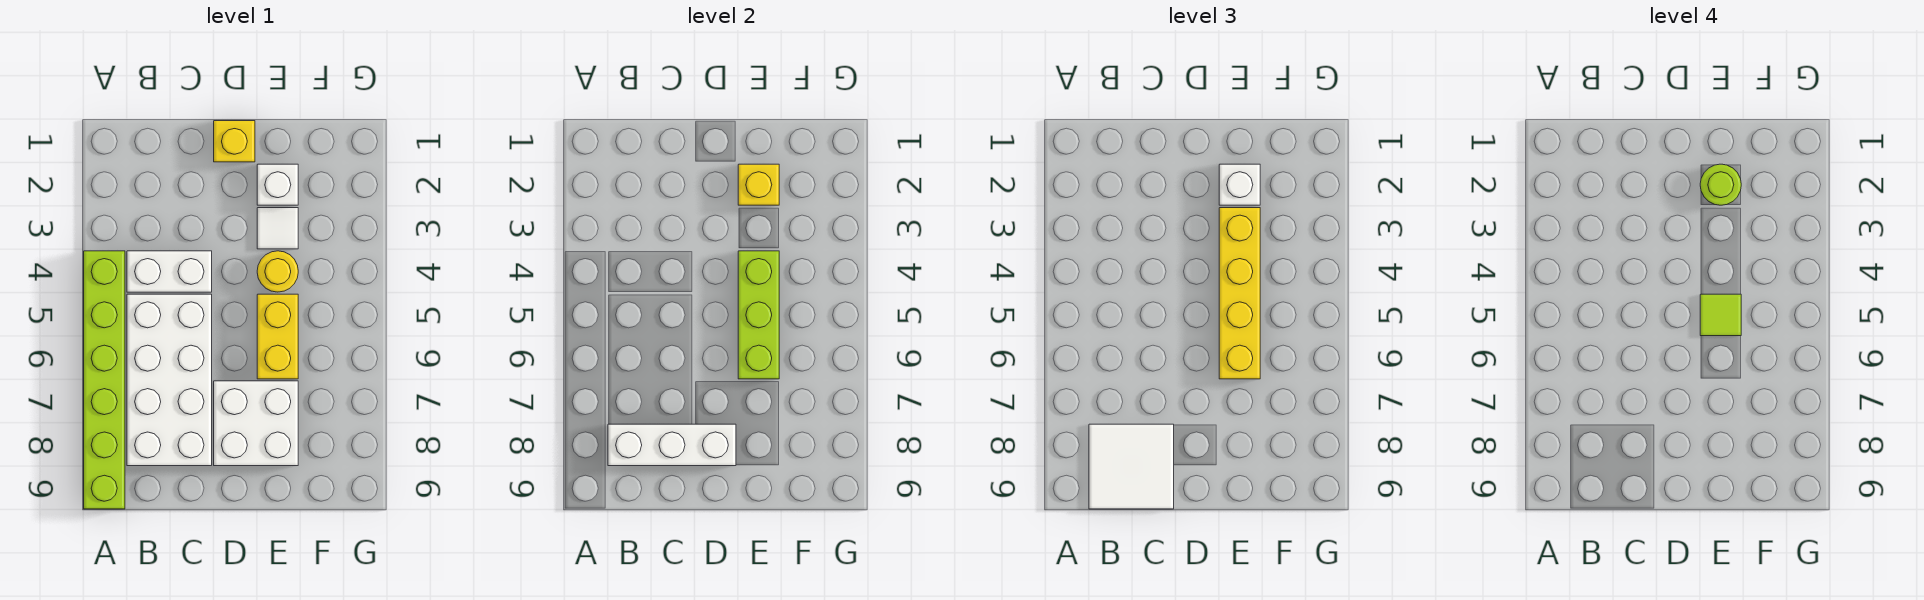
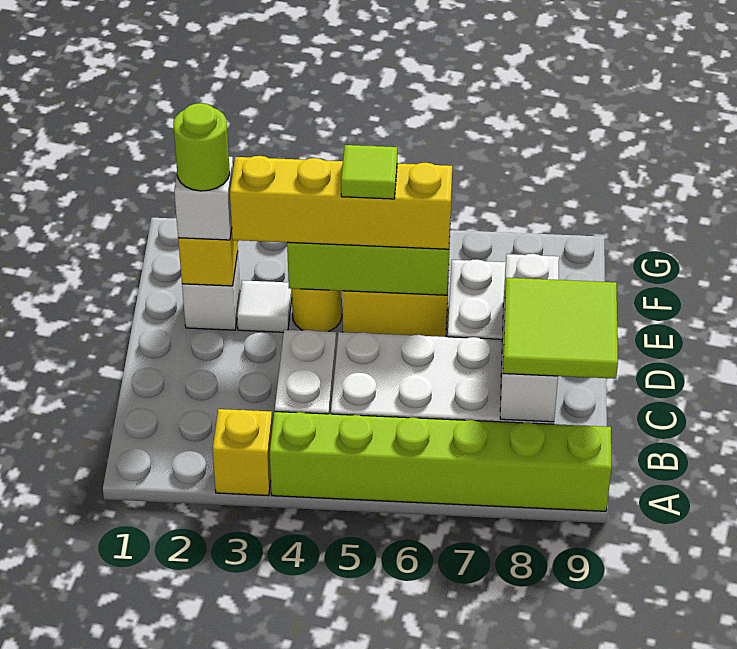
white 2x2 tile [1089,424,1174,509] -> lime 2x2 tile [503,278,618,379]
yellow 1x1 brick [214,121,255,162] -> yellow 1x1 brick moved to [213,409,272,496]

